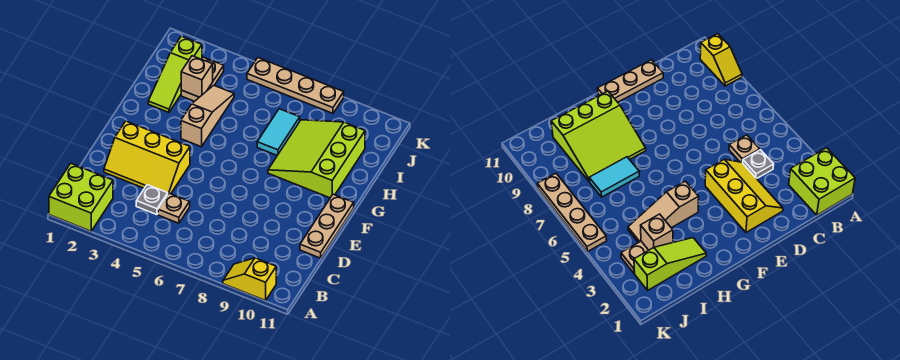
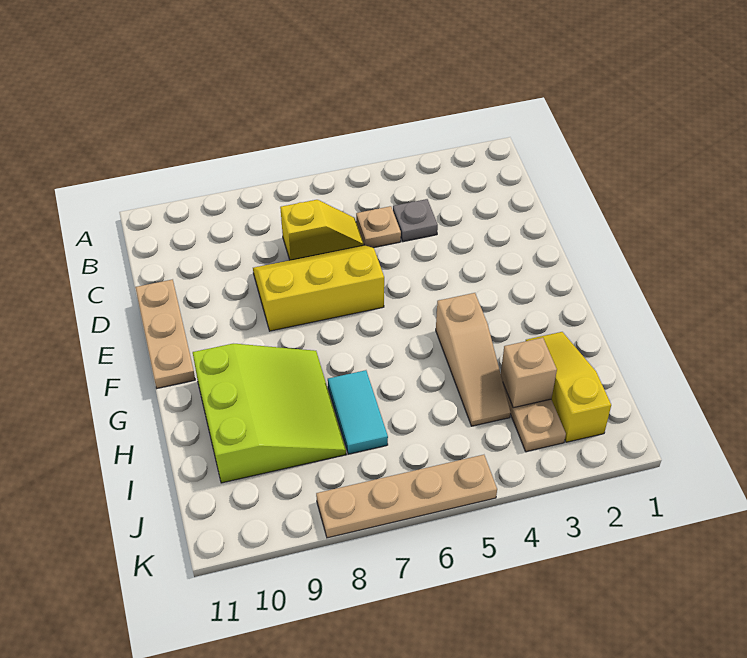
lime 2x2 brick [49,163,113,231] -> none
yellow 1x2 slope [223,258,276,300] -> yellow 1x2 slope moved to [280,200,364,260]
yellow 2x3 slope [104,121,190,194] -> yellow 2x3 slope moved to [253,245,384,331]
lime 1x3 slope [148,36,202,112] -> yellow 1x3 slope [526,332,611,442]

